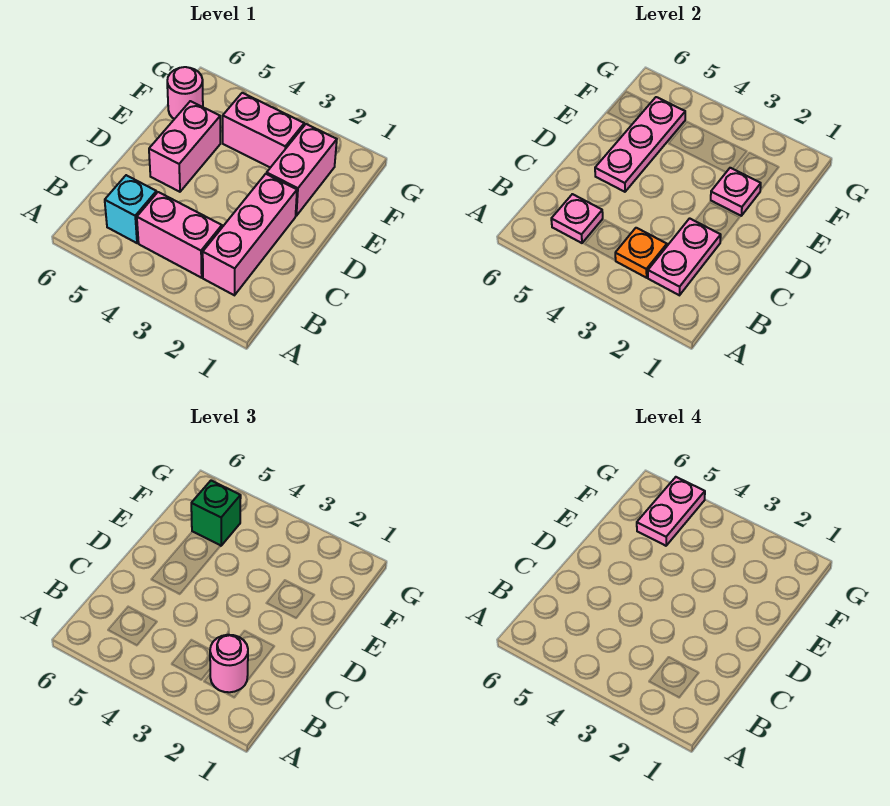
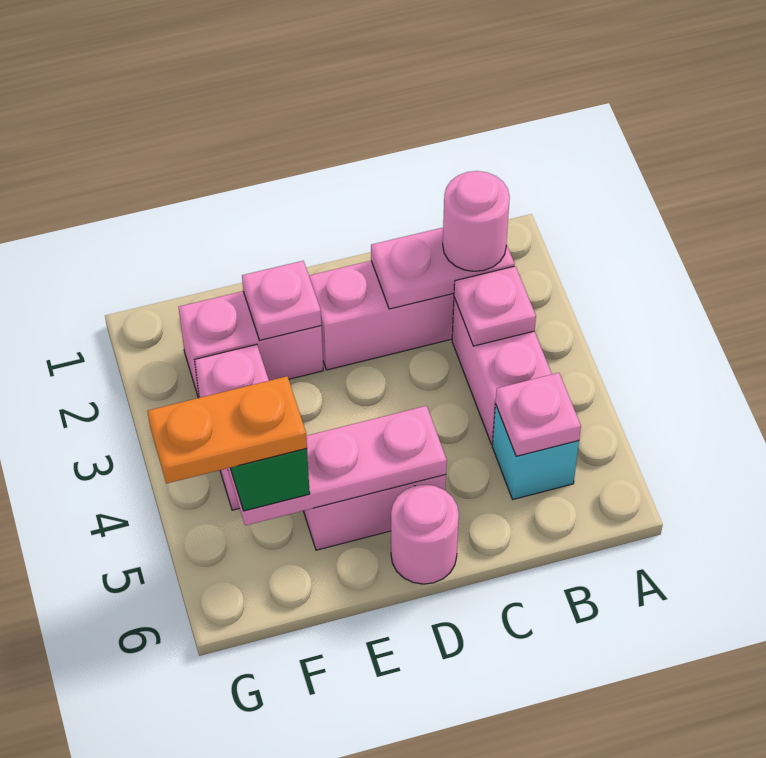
orange 1x1 plate [615,228,667,278] -> pink 1x1 plate [454,266,536,346]
pink 1x2 plate [637,477,705,546] -> orange 1x2 plate [148,376,307,484]
pink 1x1 round brick [167,67,203,119] -> pink 1x1 round brick moved to [391,485,459,584]

